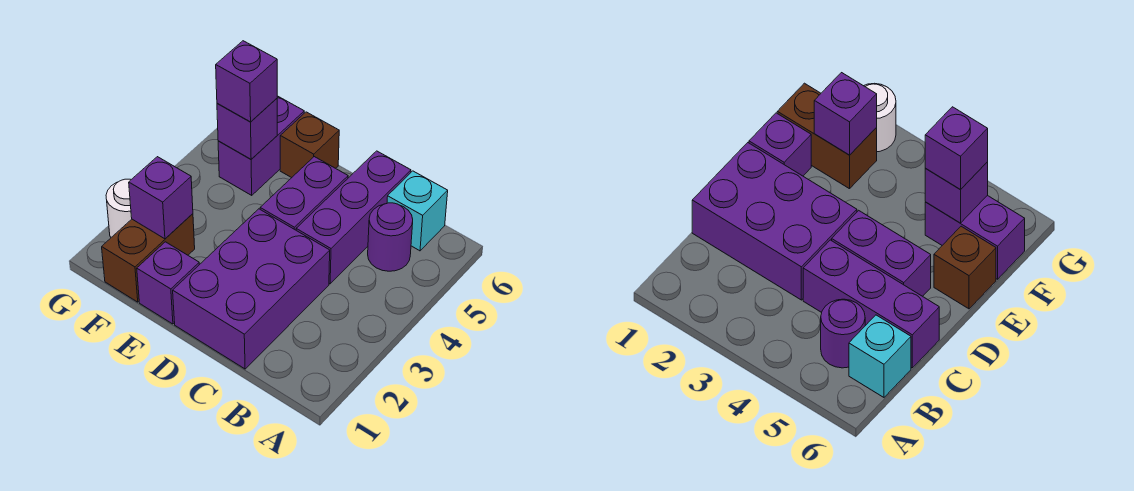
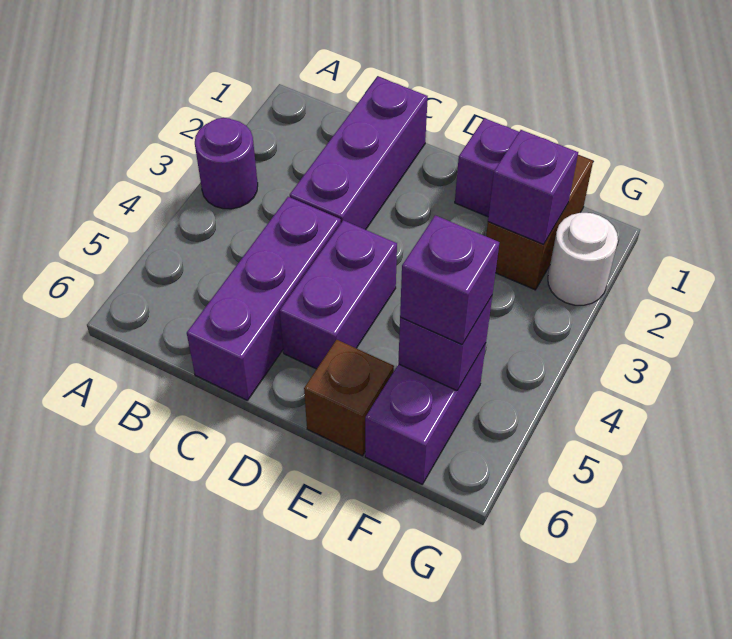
purple 1x1 round brick [368,203,413,271] -> purple 1x1 round brick moved to [195,118,258,209]
cyan 1x1 brick [387,171,448,251] -> none
purple 2x3 brick [173,209,330,369] -> purple 1x3 brick [290,77,428,230]

